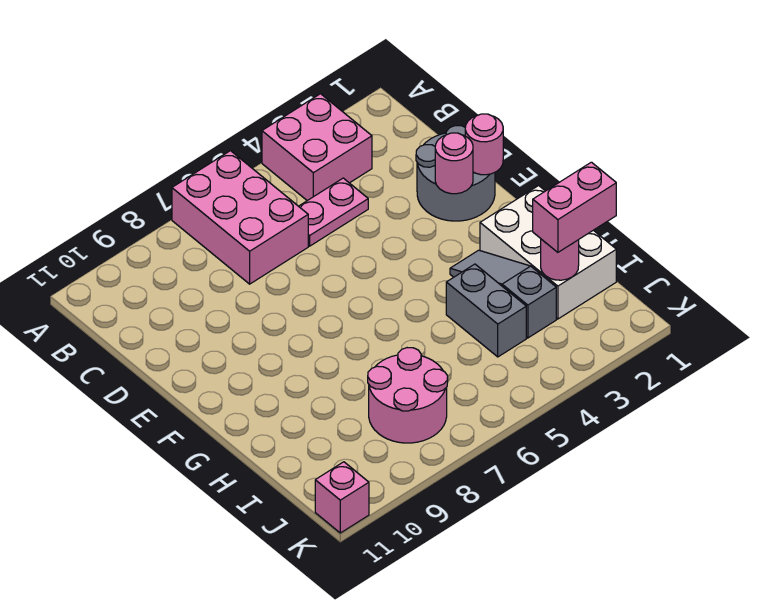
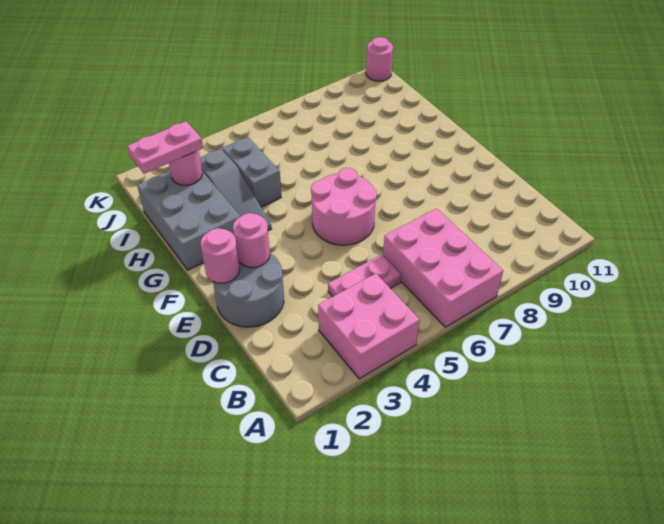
white 2x3 brick [480,186,616,319] -> grey 2x3 brick [137,171,240,270]
pink 1x2 brick [533,162,616,252] -> pink 1x2 plate [127,121,203,174]
pink 2x2 round brick [368,348,448,443] -> pink 2x2 round brick moved to [311,168,377,245]
pink 1x1 brick [315,462,369,533] -> pink 1x1 round brick [366,37,393,81]

